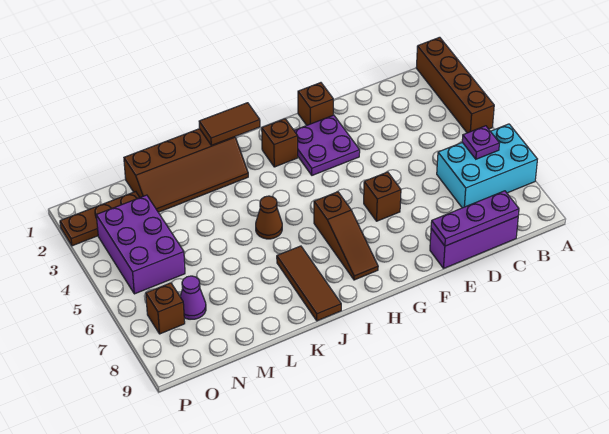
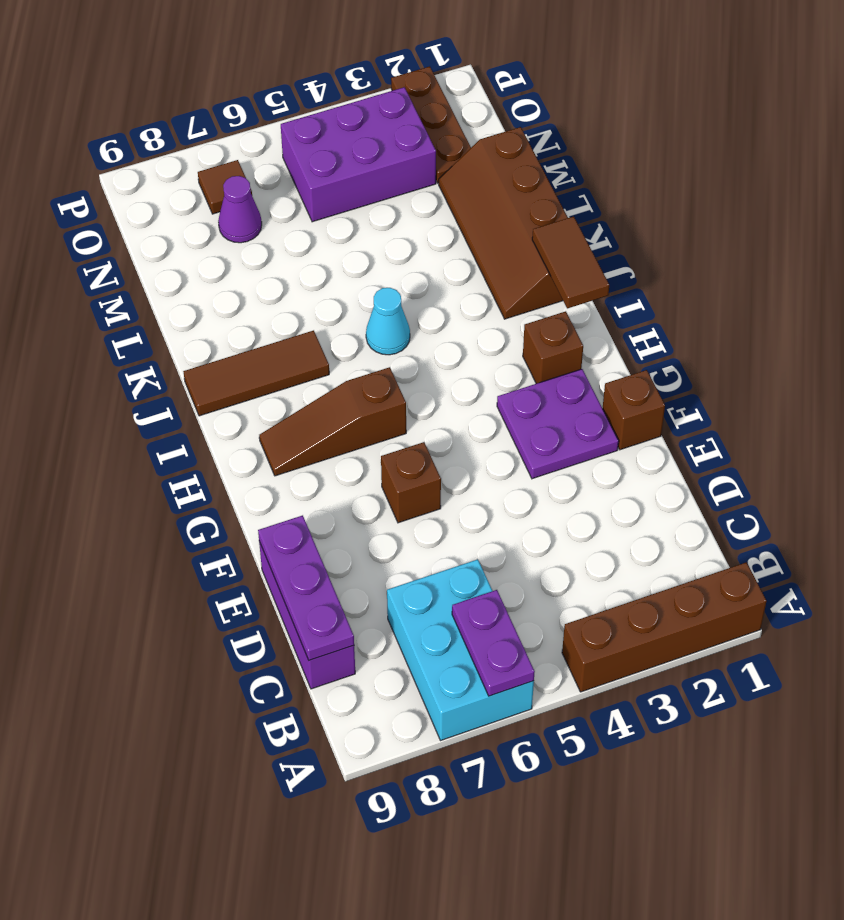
purple 1x1 plate [462,126,499,159] -> purple 1x2 plate [452,590,535,696]
brown 1x1 cone [256,196,282,239] -> cyan 1x1 cone [366,288,410,355]
brown 1x1 brick [146,283,185,334] -> brown 1x1 tile [198,160,252,214]

